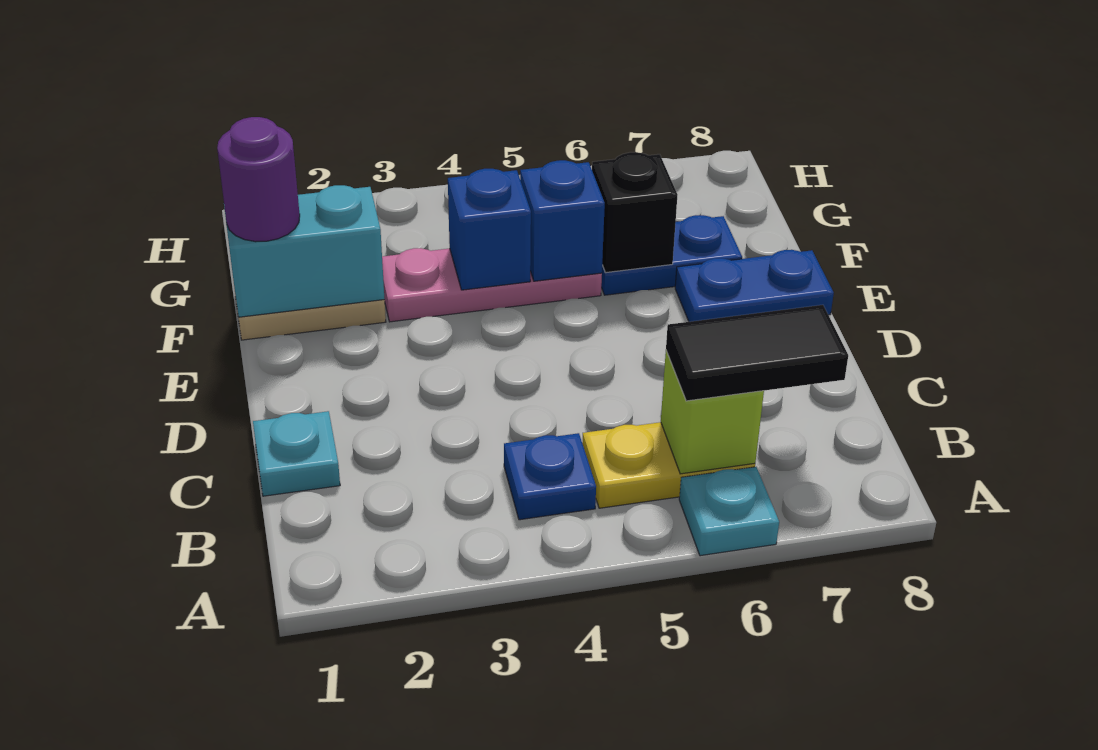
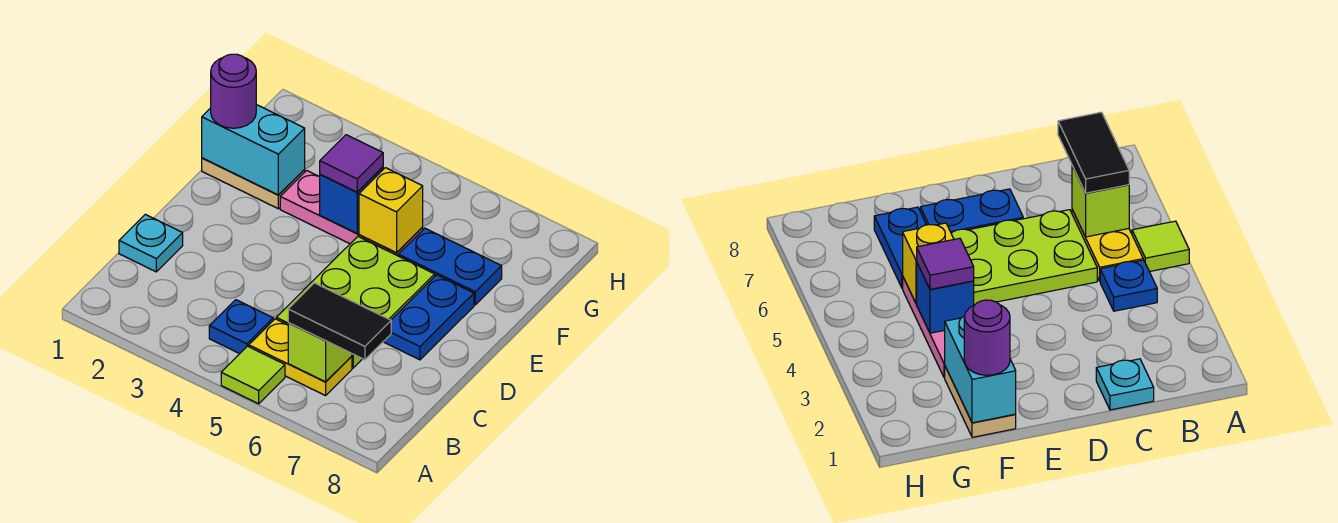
none -> lime 1x1 tile [221,346,285,404]
cyan 1x1 plate [679,467,779,556] -> none
none -> lime 2x3 plate [276,237,435,368]
blue 1x2 plate [675,250,834,322] -> blue 1x2 plate turned to [383,275,474,360]
none -> purple 1x1 tile [320,135,383,192]
blue 1x1 brick [520,160,605,281] -> yellow 1x1 brick [359,168,423,253]
black 1x1 brick [592,152,677,273] -> none

